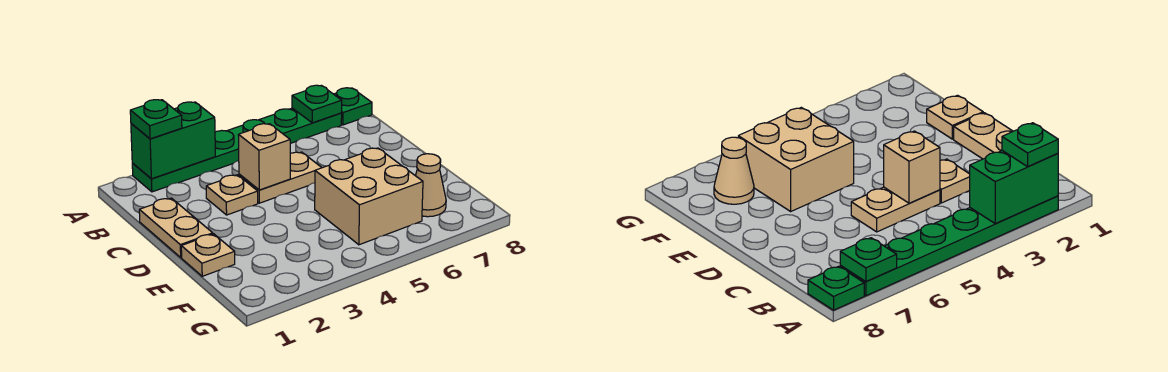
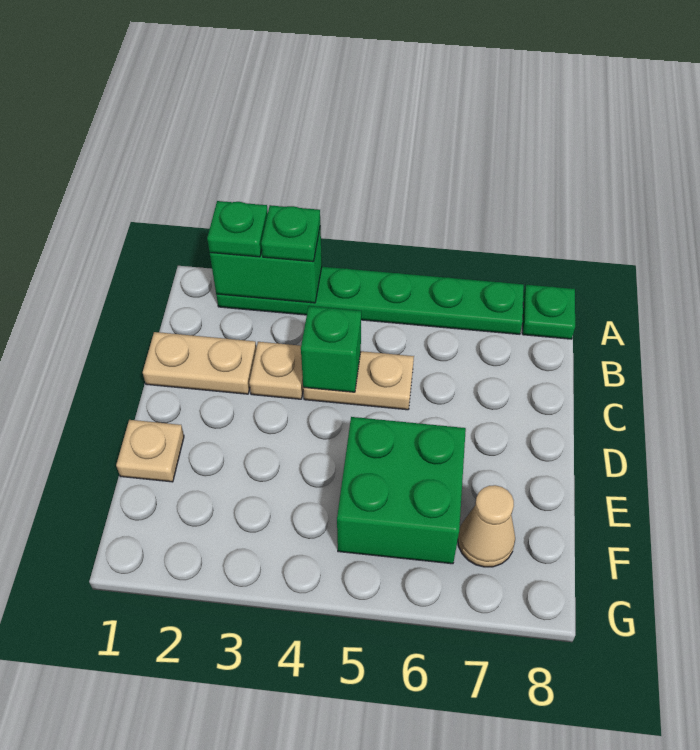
green 1x1 plate [292,85,342,123] -> green 1x1 plate moved to [261,205,320,262]
tan 1x2 plate [139,198,213,257] -> tan 1x2 plate turned to [143,332,256,394]
tan 1x1 brick [239,124,290,190] -> green 1x1 brick [301,306,361,392]
tan 2x2 brick [315,148,423,245] -> green 2x2 brick [337,417,466,564]

